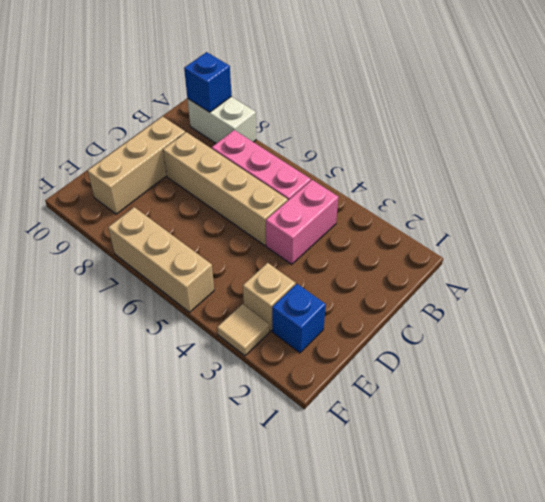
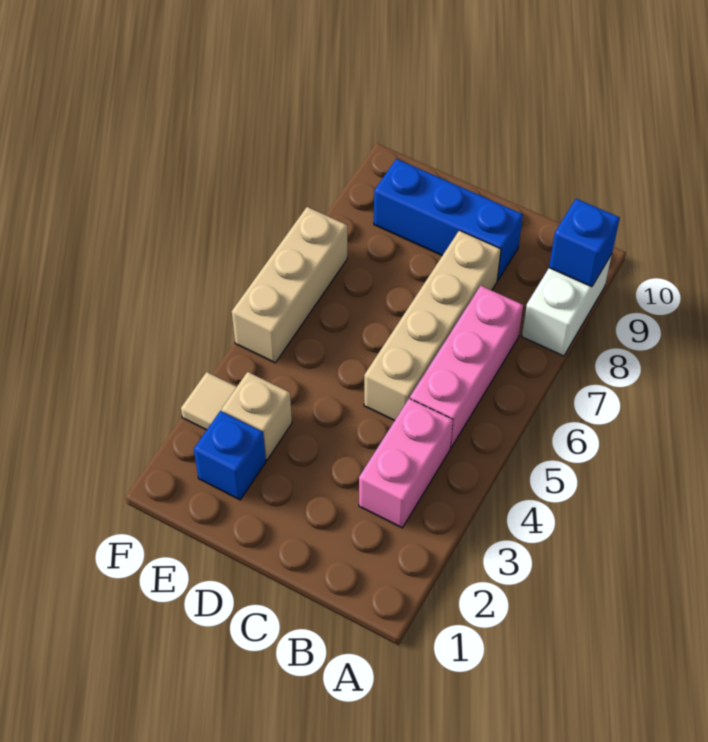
pink 1x2 brick [266,180,338,264] -> pink 1x2 brick turned to [359,399,453,528]
tan 1x3 brick [88,116,185,214] -> blue 1x3 brick [374,159,523,281]

